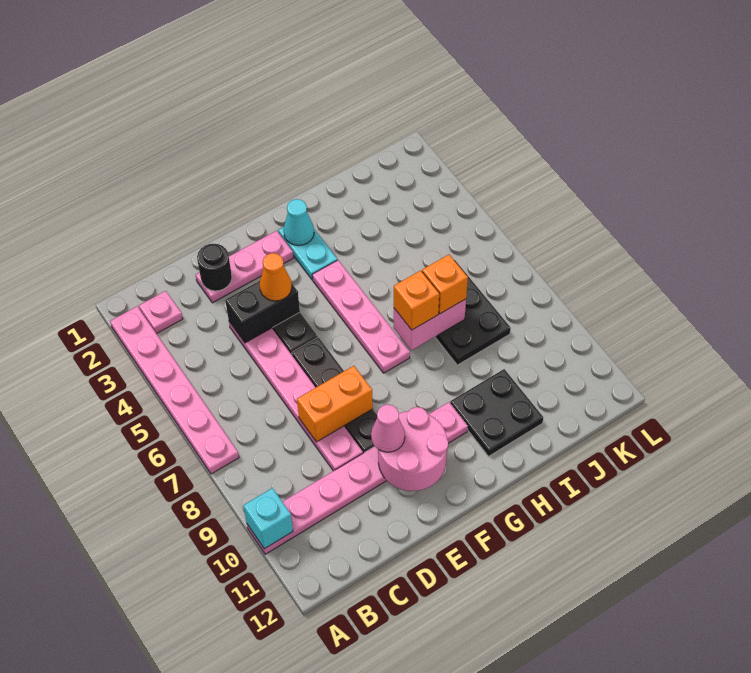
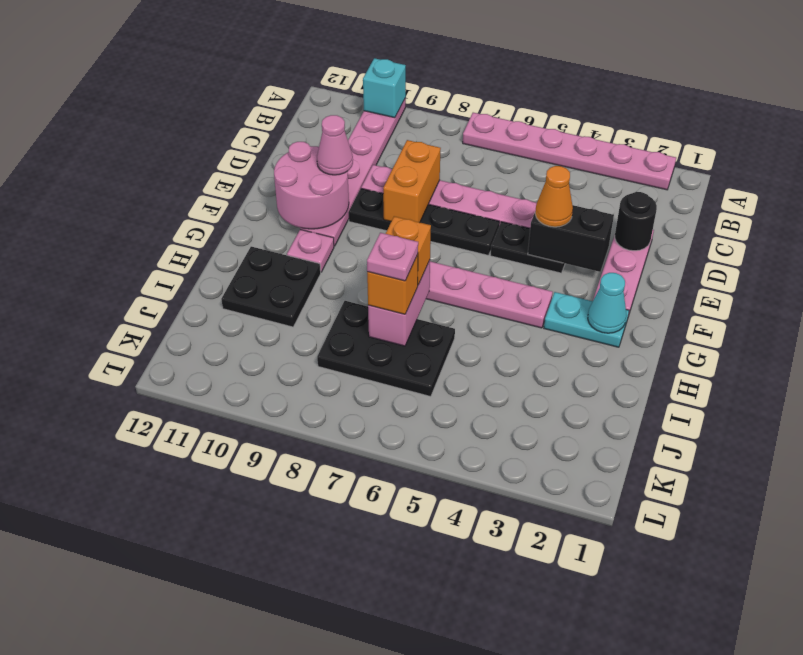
pink 1x1 plate [139,291,183,334] -> pink 1x1 plate moved to [367,233,418,281]
black 1x2 brick [225,281,300,343] -> black 1x2 brick turned to [528,205,614,272]

